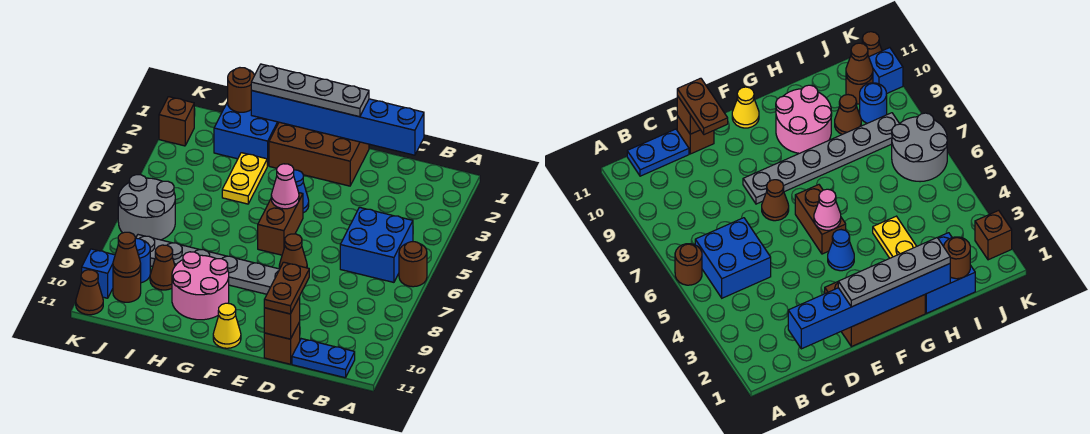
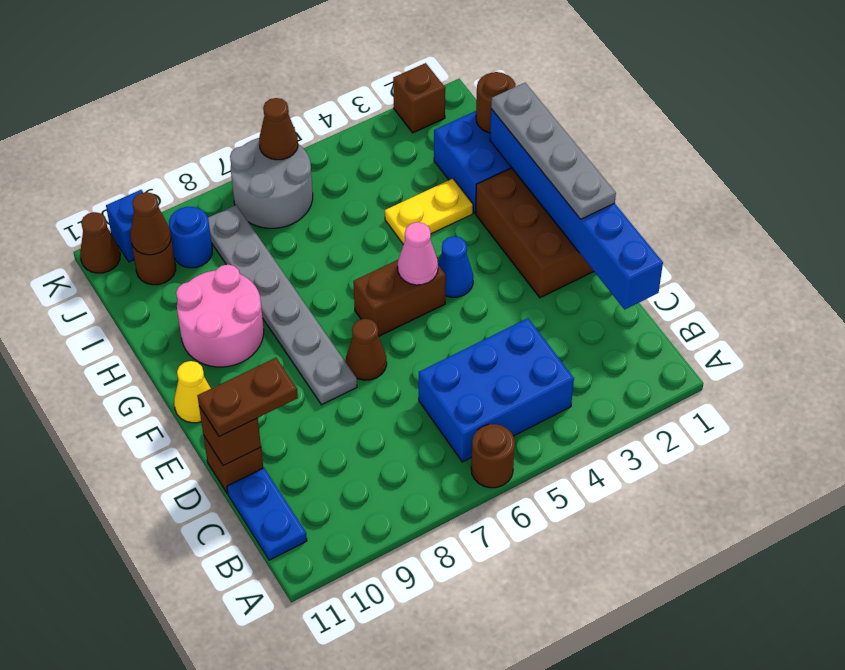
blue 2x2 brick [340,207,413,282] -> blue 2x3 brick [419,318,574,462]
brown 1x1 cone [150,245,175,290] -> brown 1x1 cone moved to [259,98,298,160]

